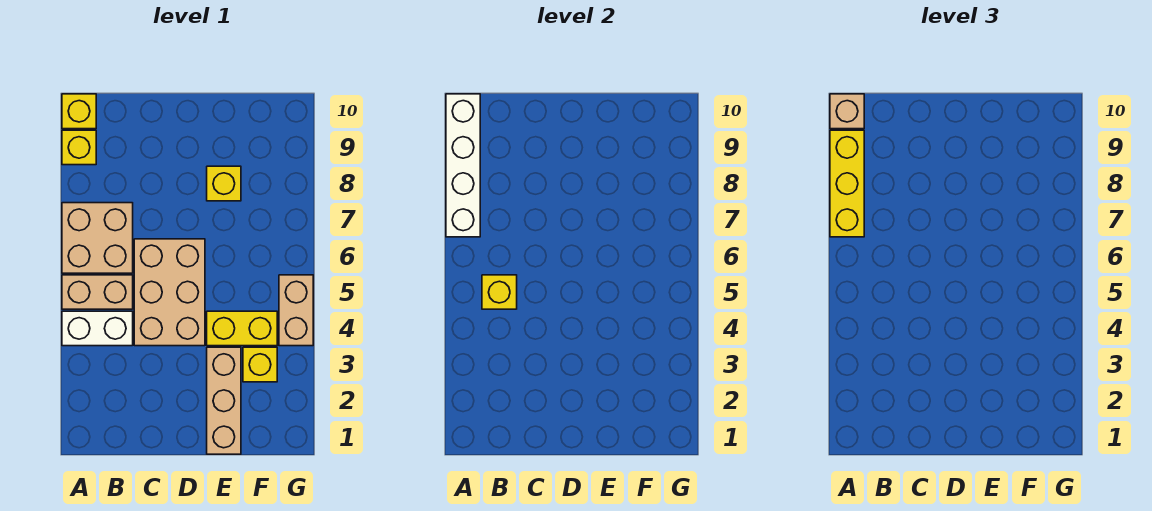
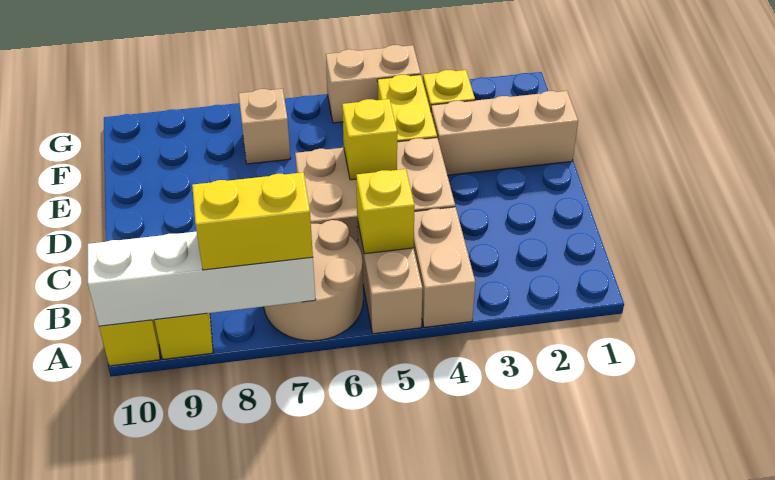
white 1x2 brick [62,311,133,346] -> tan 1x2 brick [414,207,475,327]
tan 2x2 brick [62,203,133,273] -> tan 2x2 round brick [264,220,363,341]
yellow 1x3 brick [830,130,864,237] -> yellow 1x2 brick [192,172,313,270]
tan 1x1 brick [830,94,864,129] -> tan 1x1 brick moved to [239,89,291,164]
yellow 1x1 brick [207,166,241,201] -> yellow 1x1 brick moved to [342,99,397,180]

